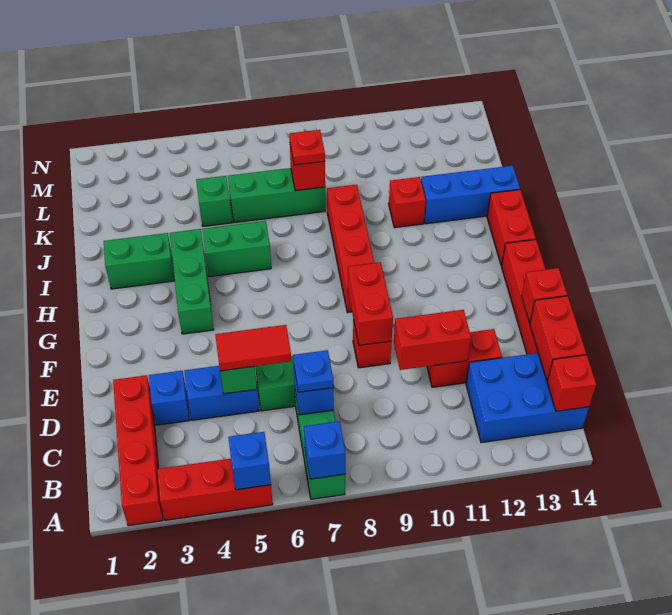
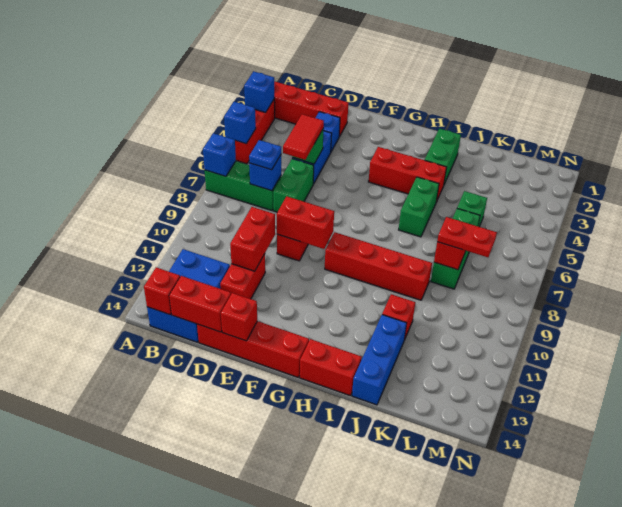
none -> blue 1x1 brick [244,71,274,112]
green 1x3 brick [170,229,214,334] -> red 1x3 brick [369,147,446,202]
red 1x1 plate [289,130,325,165] -> red 1x2 plate [437,217,497,257]

